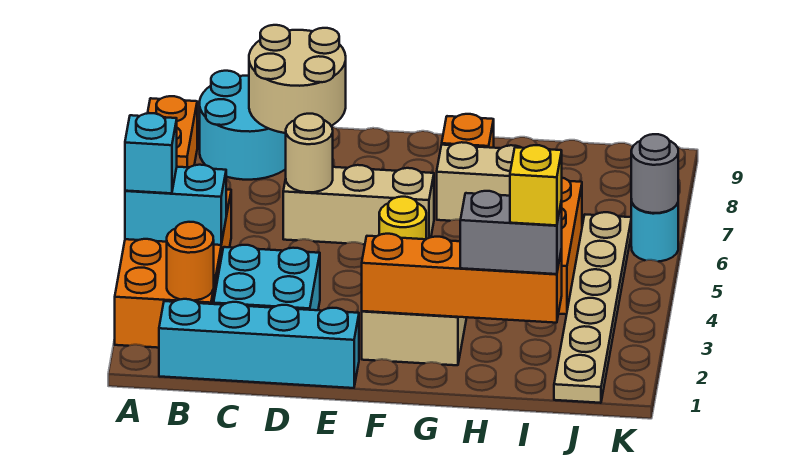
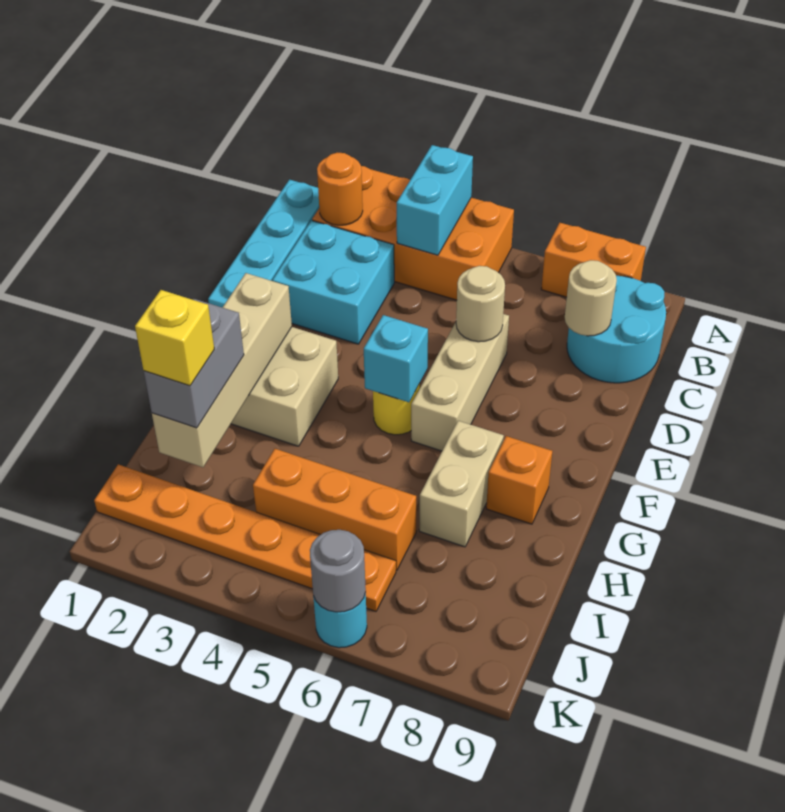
cyan 1x1 brick [125,113,177,193] -> cyan 1x1 brick moved to [364,315,428,402]
tan 2x2 round brick [249,25,346,133] -> tan 1x1 round brick [565,260,617,336]
orange 1x4 brick [362,234,562,323] -> tan 1x4 brick [152,273,292,467]
tan 1x6 plate [554,212,631,403] -> orange 1x6 plate [94,464,396,611]

